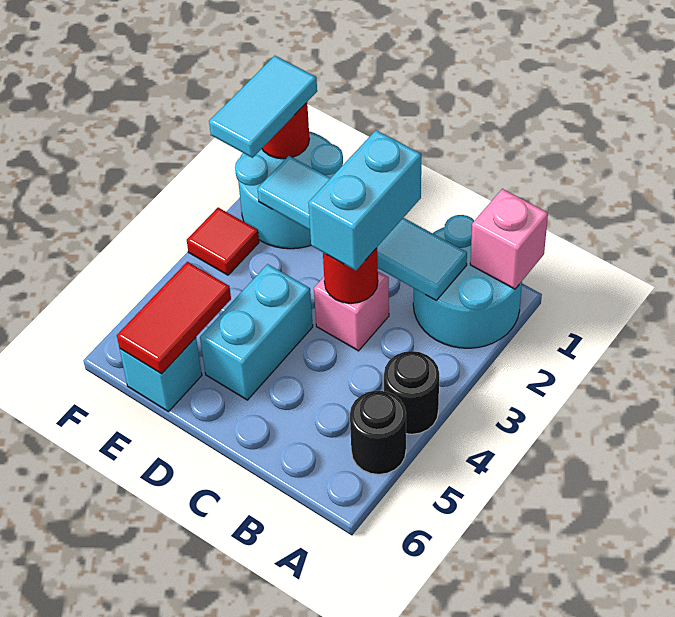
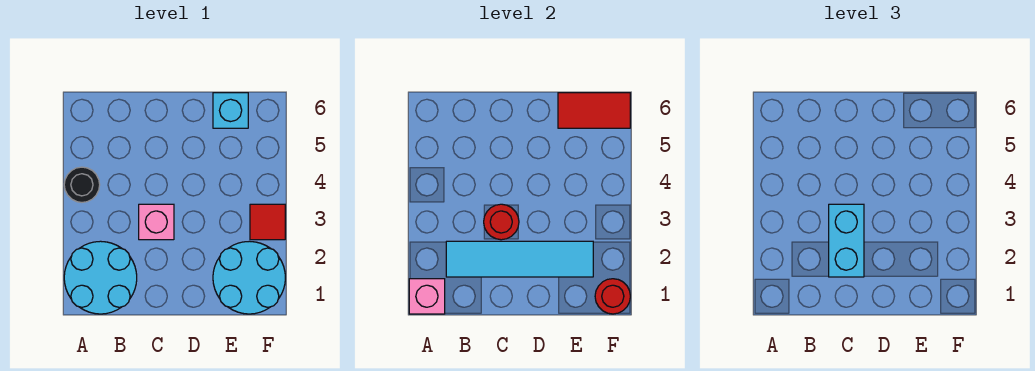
black 1x1 round brick [350,391,406,474] -> none
cyan 1x2 brick [200,264,313,400] -> none
red 1x2 tile [117,262,231,374] -> red 1x2 tile turned to [558,93,630,128]
cyan 1x2 tile [209,56,317,158] -> none

